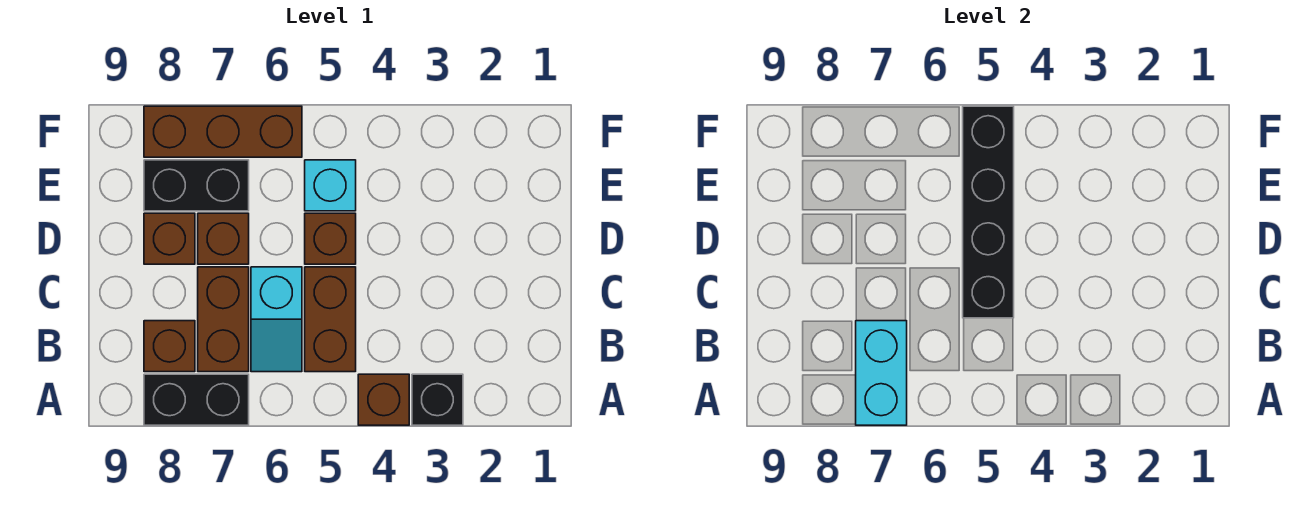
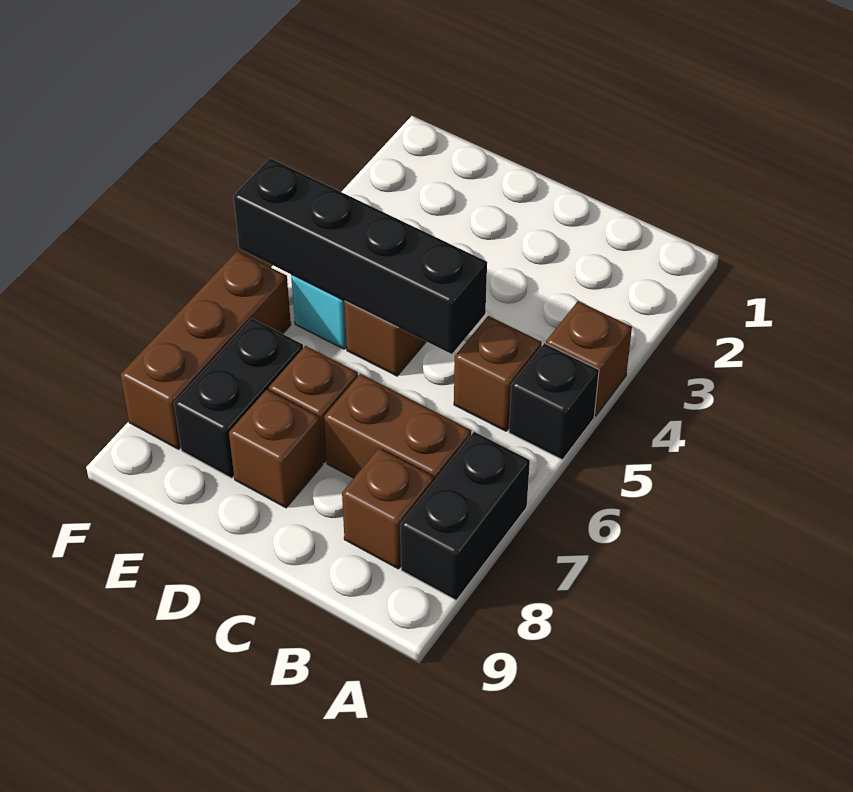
black 1x1 brick [412,374,463,425] -> black 1x1 brick moved to [509,343,599,460]
cyan 1x2 brick [856,321,907,425] -> none
brown 1x2 brick [305,267,356,372] -> brown 1x1 brick [454,316,542,431]
cyan 1x2 slope [251,267,302,372] -> none

